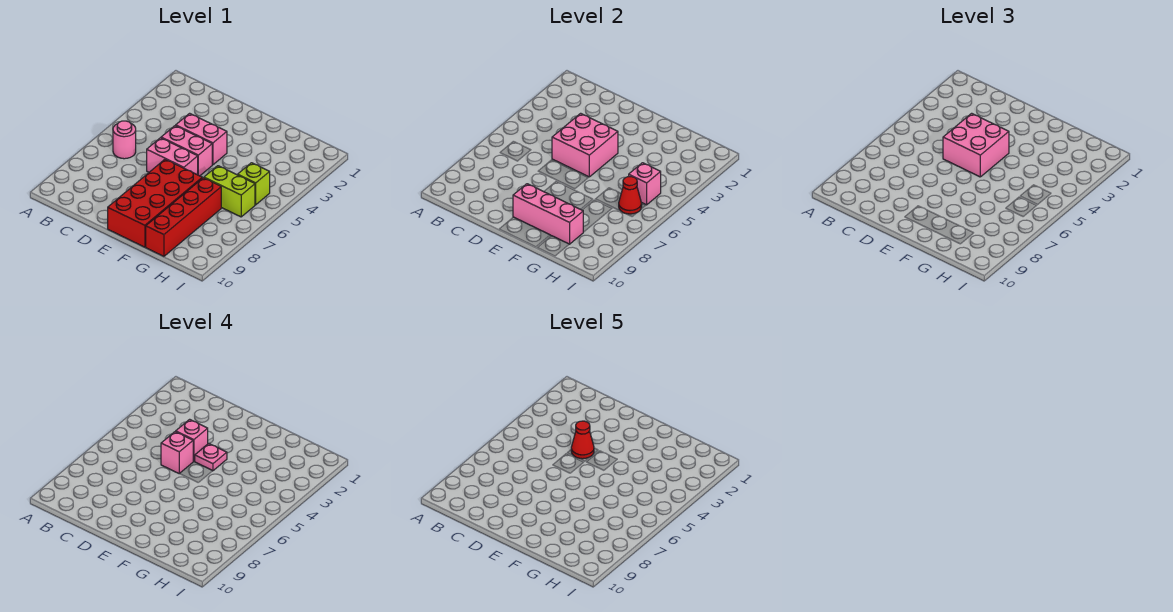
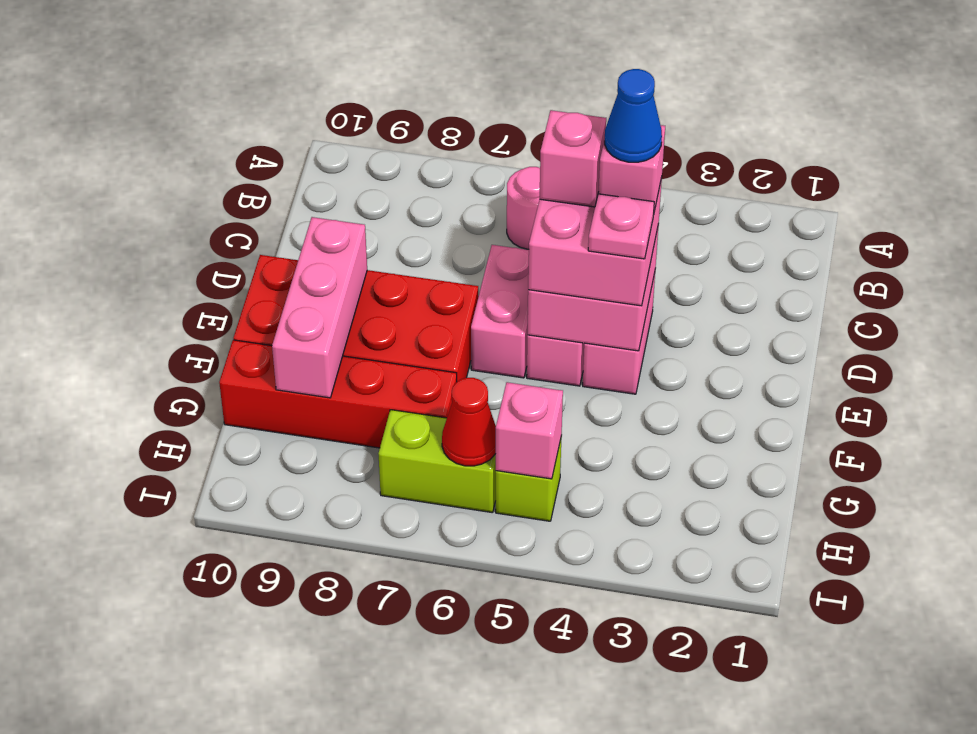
red 1x1 cone [571,421,594,459] -> blue 1x1 cone [605,69,662,162]
lime 1x2 brick [204,166,255,217] -> lime 1x2 brick turned to [378,410,496,513]

